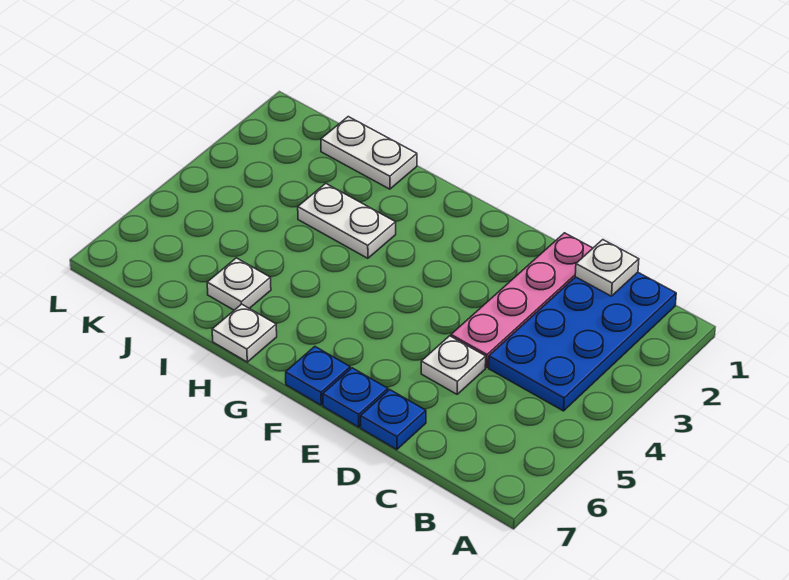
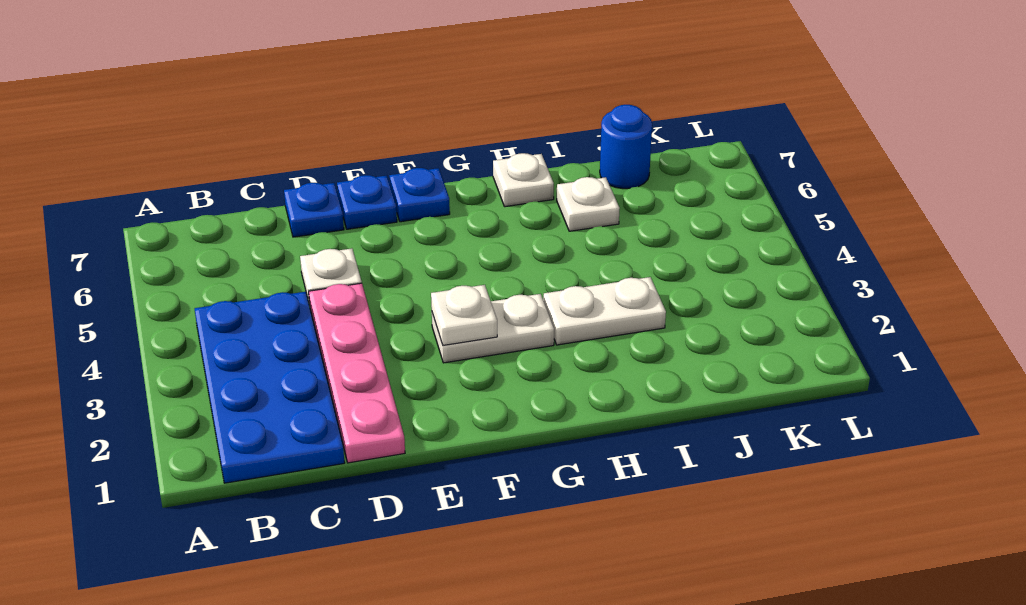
white 1x1 plate [575,240,639,296] -> white 1x1 plate moved to [431,285,497,345]
white 1x2 plate [321,117,417,189] -> white 1x2 plate moved to [432,294,554,363]
none -> blue 1x1 round brick [600,105,652,189]

